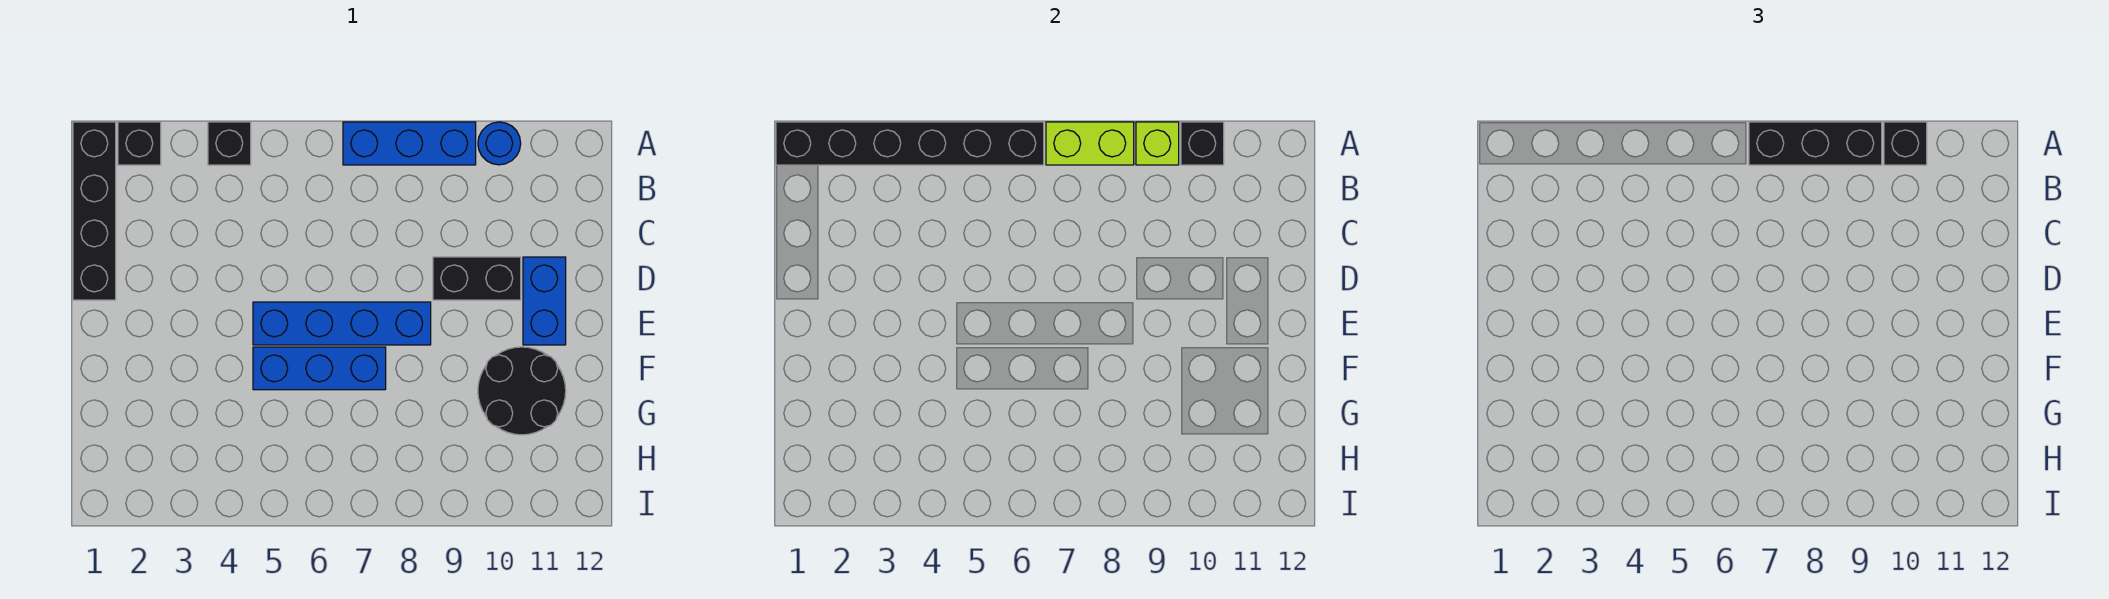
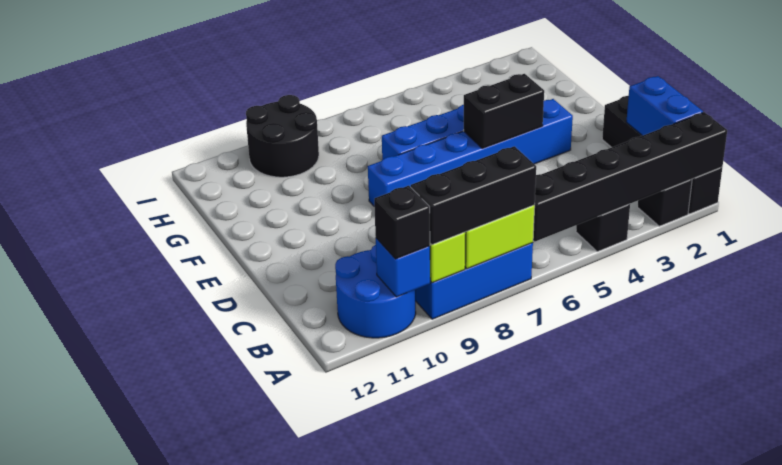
blue 1x1 round brick [478,122,521,165] -> blue 2x2 round brick [335,245,416,338]
black 1x1 brick [1181,122,1224,165] -> blue 1x1 brick [376,238,430,297]
black 1x2 brick [433,257,521,300] -> black 1x2 brick moved to [463,74,544,148]
blue 1x2 brick [523,257,566,345] -> blue 1x2 brick moved to [626,76,703,136]
blue 1x4 brick [253,302,431,345] -> blue 1x6 brick [368,99,573,206]
black 2x2 round brick [478,347,566,435] -> black 2x2 round brick moved to [246,95,319,177]

